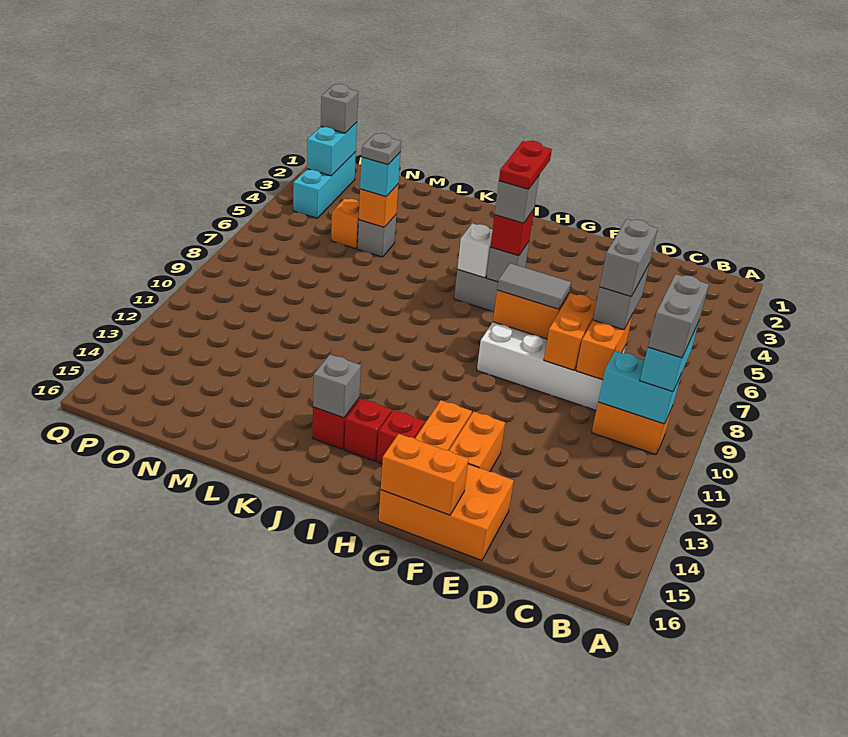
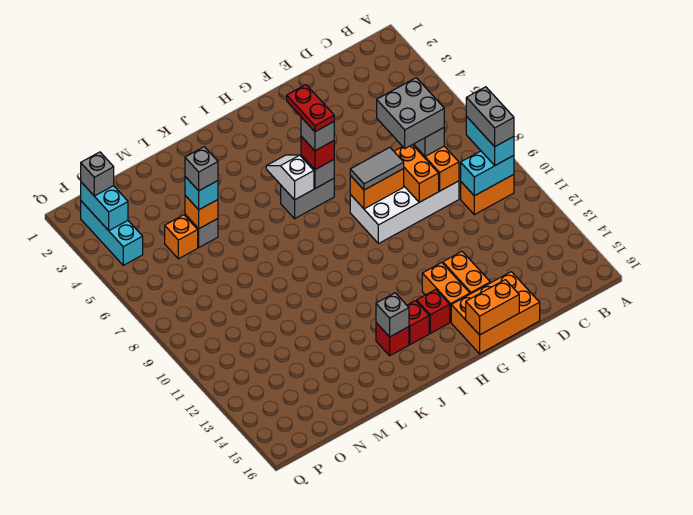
grey 1x2 brick [600,219,658,297] -> grey 2x2 brick [377,78,444,148]
grey 1x1 plate [361,133,401,165] -> grey 1x1 brick [185,147,218,191]

